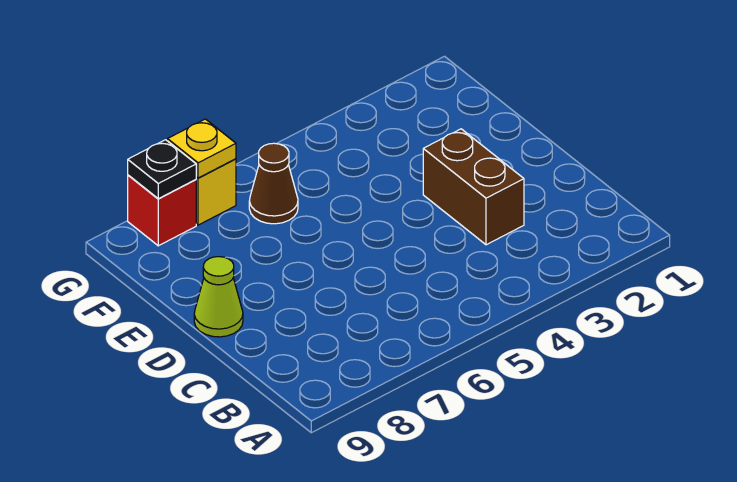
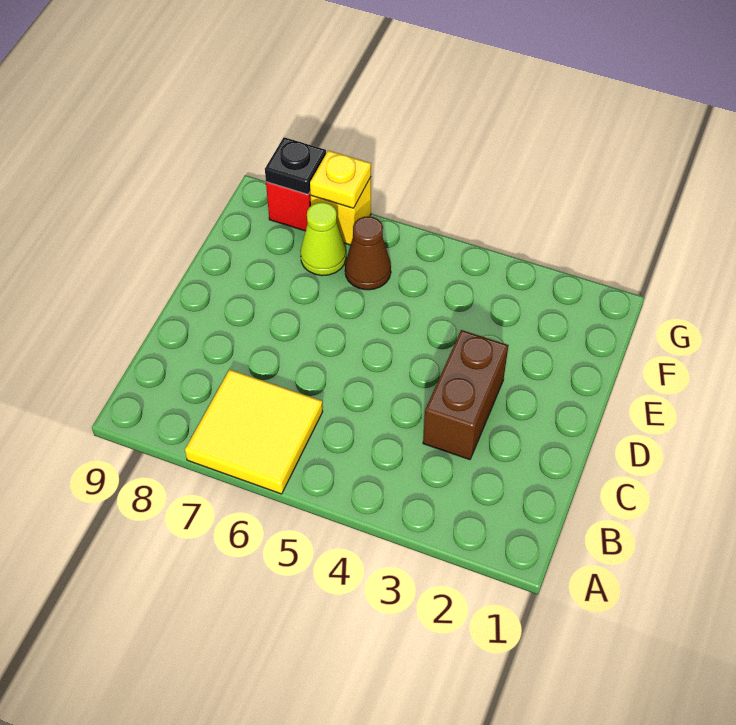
none -> yellow 2x2 tile [185,370,323,494]
lime 1x1 cone [194,257,243,337] -> lime 1x1 cone moved to [300,202,346,276]

